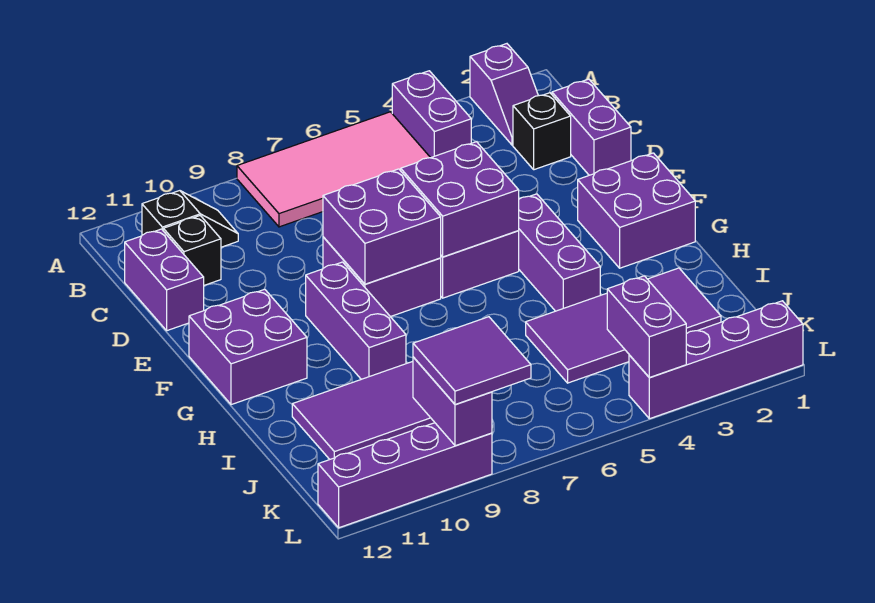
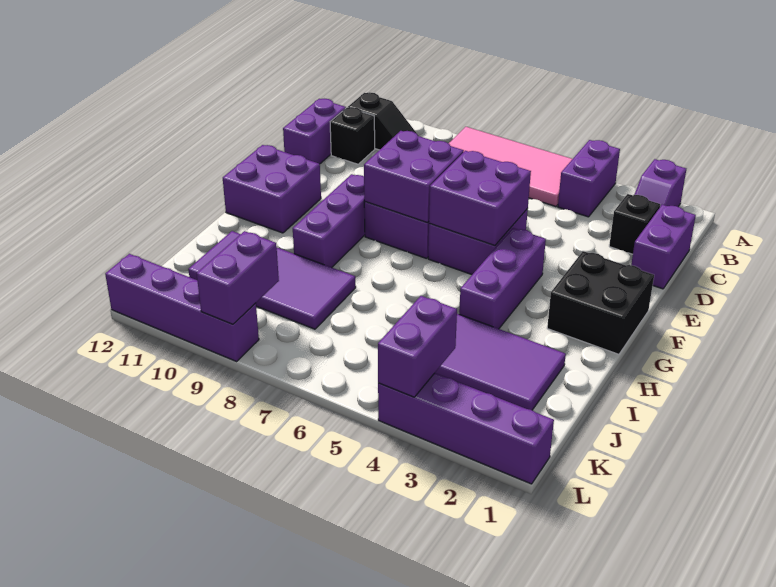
purple 2x2 brick [578,153,695,268] -> black 2x2 brick [547,251,654,354]
purple 2x2 tile [413,317,531,404] -> none

